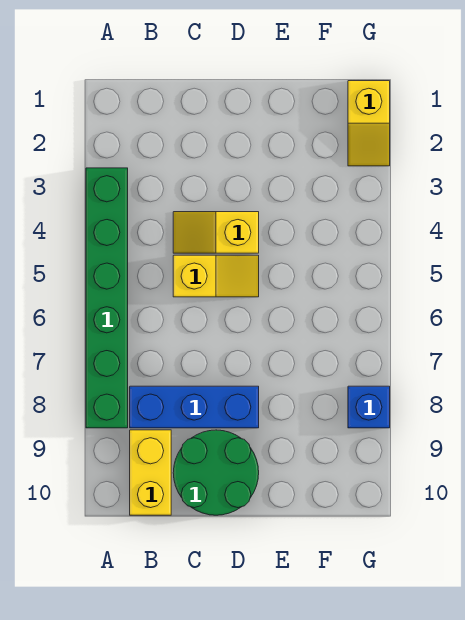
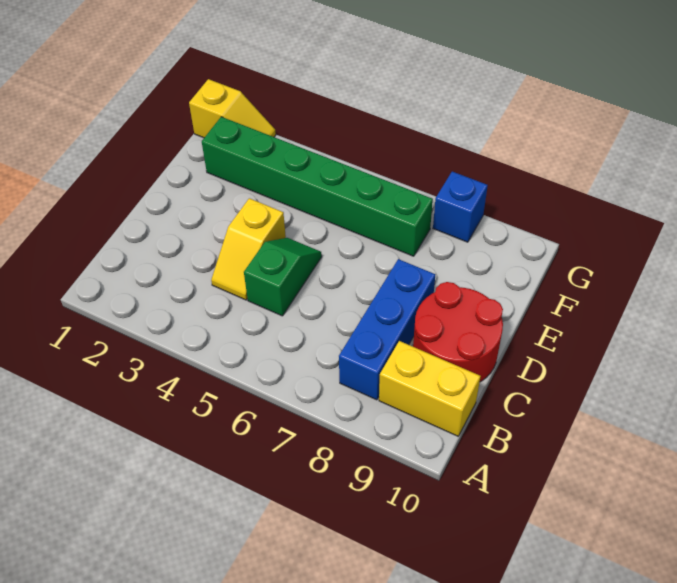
green 1x6 brick [86,168,128,428] -> green 1x6 brick moved to [202,117,433,256]
yellow 1x2 slope [173,255,259,297] -> green 1x2 slope [244,238,322,316]
green 2x2 round brick [173,430,259,515] -> red 2x2 round brick [413,282,503,382]

